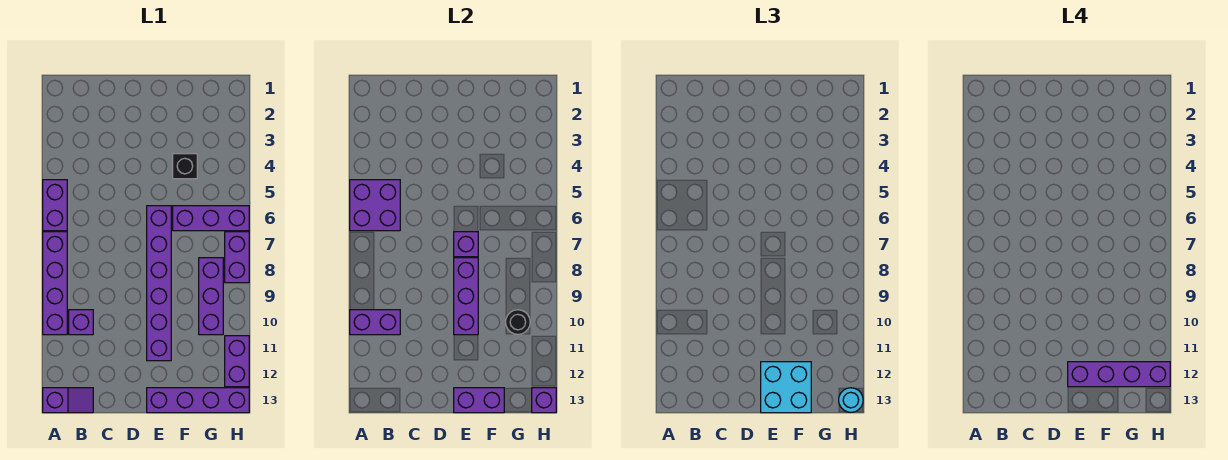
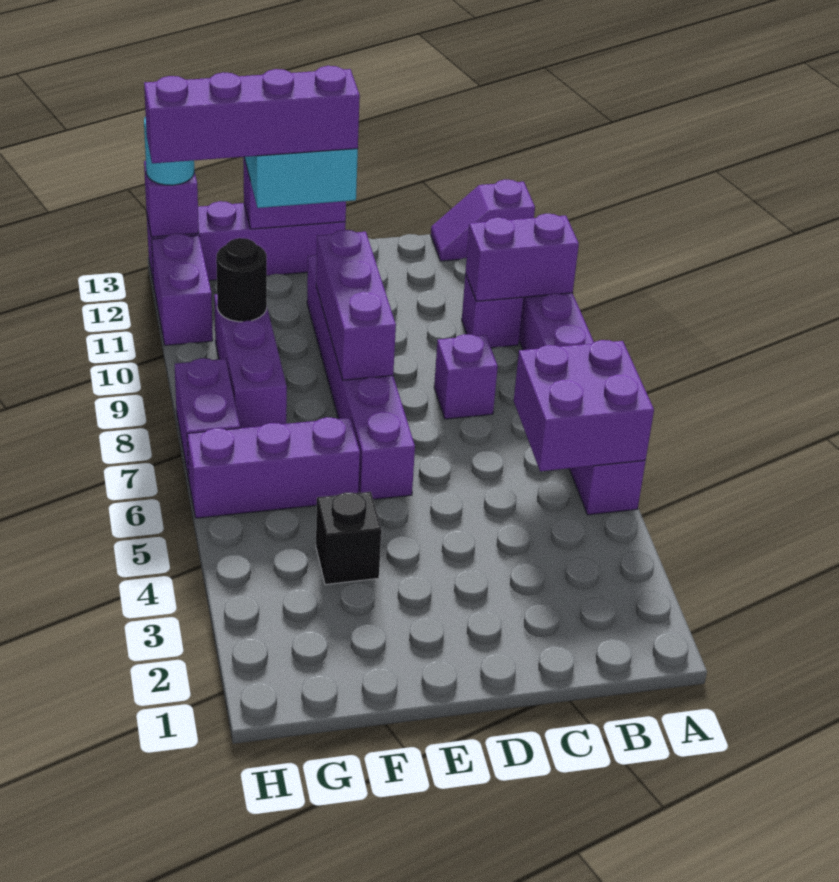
purple 1x1 brick [454,232,478,257] -> purple 1x1 brick moved to [434,334,498,419]

